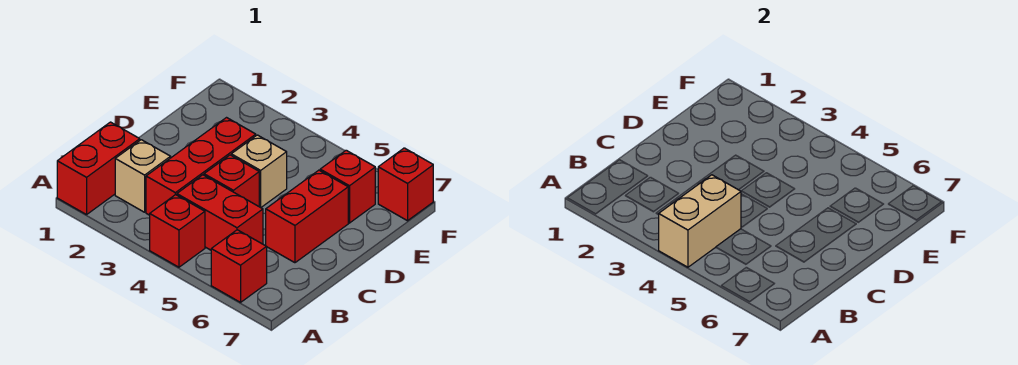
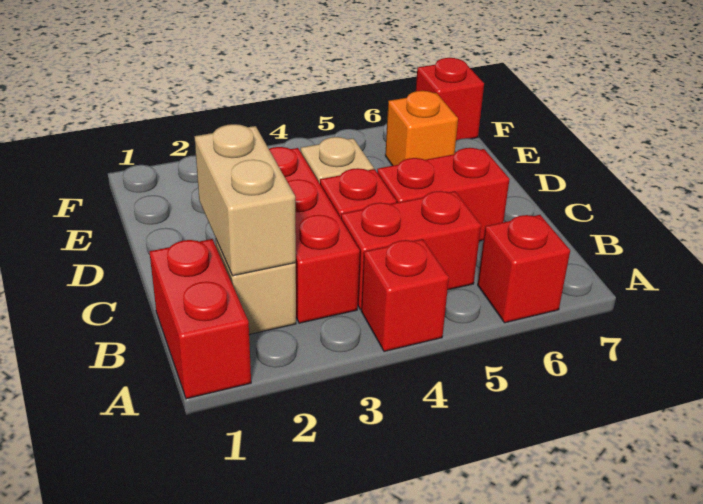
tan 1x2 brick [658,175,741,267] -> tan 1x2 brick moved to [194,124,296,276]
red 1x2 brick [266,170,348,263] -> red 1x2 brick turned to [377,148,510,241]
red 1x1 brick [320,150,375,223] -> orange 1x1 brick [385,91,458,166]

